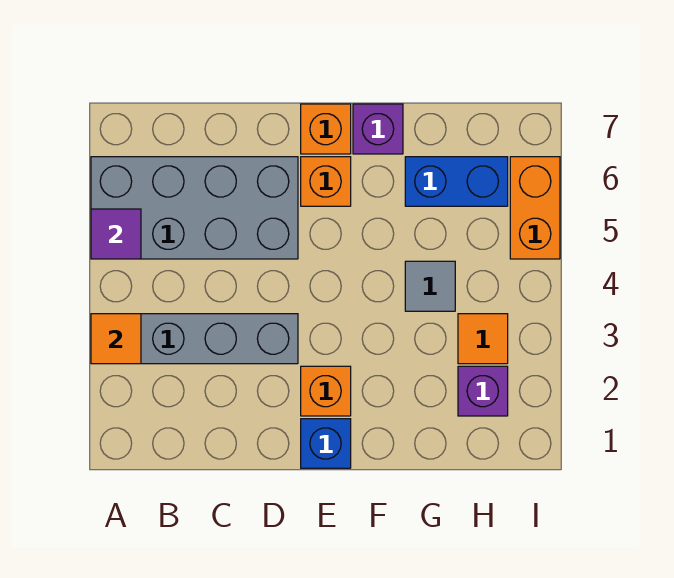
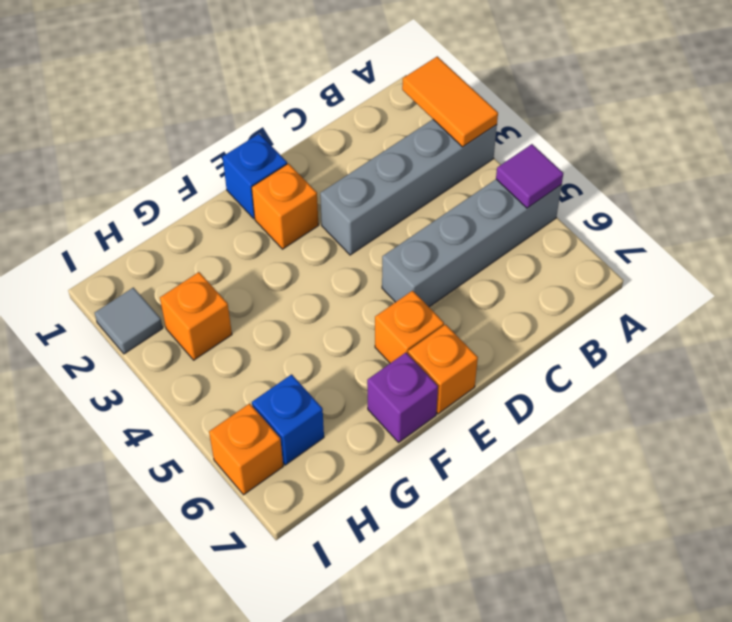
orange 1x1 tile [91,314,141,364] -> orange 1x2 tile [402,56,498,147]
grey 2x4 brick [91,157,298,259] -> grey 1x4 brick [382,179,562,307]
grey 1x1 tile [405,261,455,311] -> grey 1x1 tile moved to [95,288,163,354]
blue 1x2 brick [405,157,508,206] -> blue 1x1 brick [252,374,324,465]
purple 1x1 brick [458,366,508,416] -> none
orange 1x1 tile [458,314,508,364] -> orange 1x1 brick [160,272,232,360]
orange 1x2 brick [510,157,560,259] -> orange 1x1 brick [209,403,283,495]

